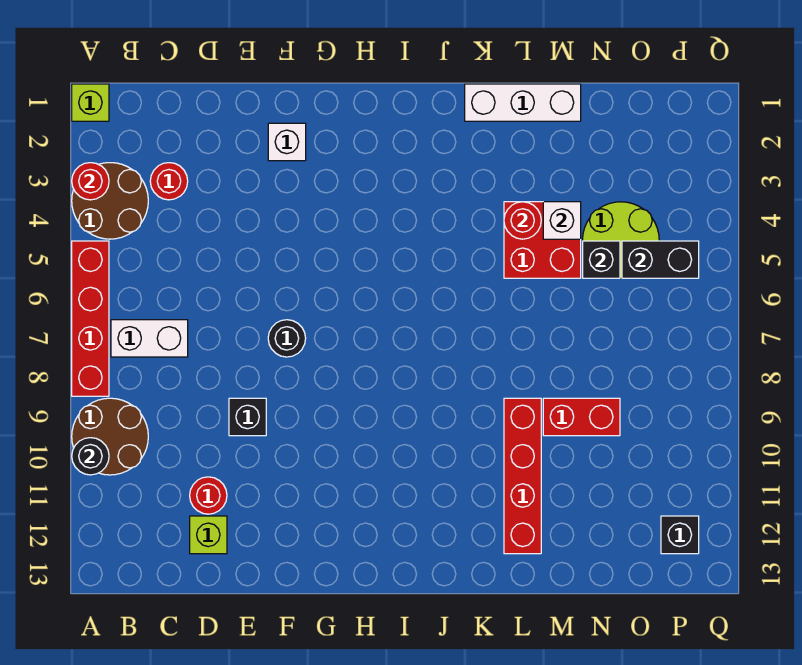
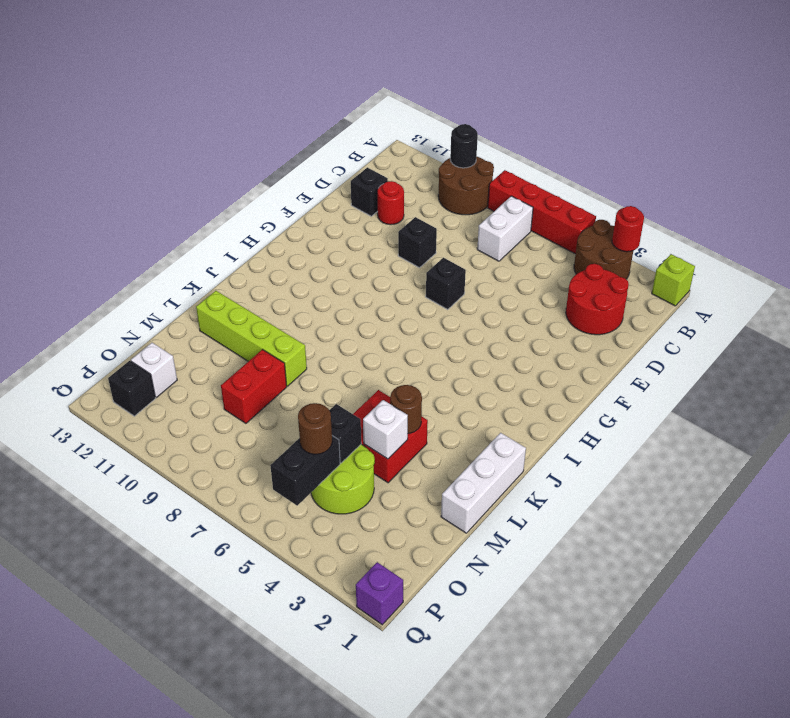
red 1x1 round brick [150,163,188,200] -> red 2x2 round brick [566,264,629,335]
lime 1x1 brick [190,516,227,554] -> black 1x1 brick [351,167,388,216]
white 1x1 brick [268,123,306,161] -> white 1x1 brick moved to [131,343,177,397]
black 1x1 round brick [268,320,306,357] -> black 1x1 brick [426,258,466,309]
red 1x1 round brick [504,202,541,239] -> brown 1x1 round brick [390,385,422,433]
red 1x4 brick [504,398,541,554] -> lime 1x4 brick [196,291,307,386]
none -> brown 1x1 round brick [298,403,332,454]
none -> purple 1x1 brick [356,562,403,625]

